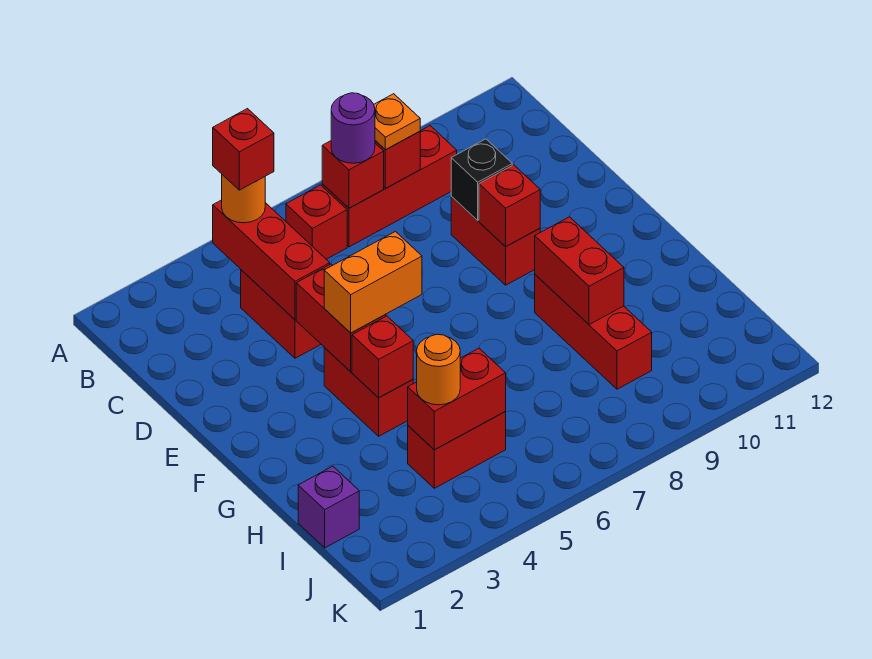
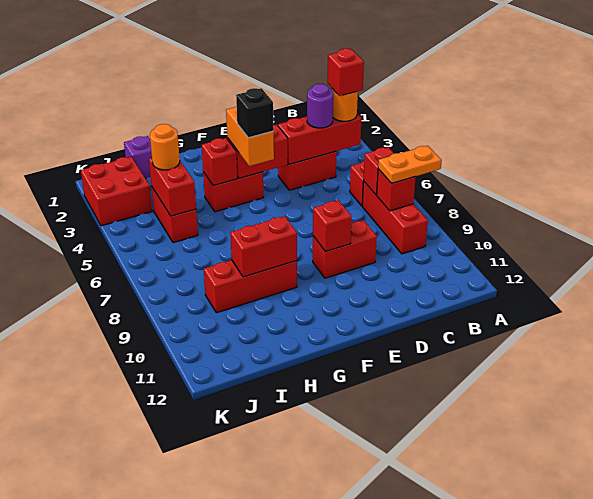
purple 1x1 round brick [331,93,375,163] -> purple 1x1 round brick moved to [307,84,333,128]
orange 1x1 plate [374,94,420,150] -> orange 1x2 plate [378,146,442,183]
black 1x1 brick [451,139,512,221] -> black 1x1 brick moved to [236,88,274,138]
none -> red 2x2 brick [81,157,152,226]

